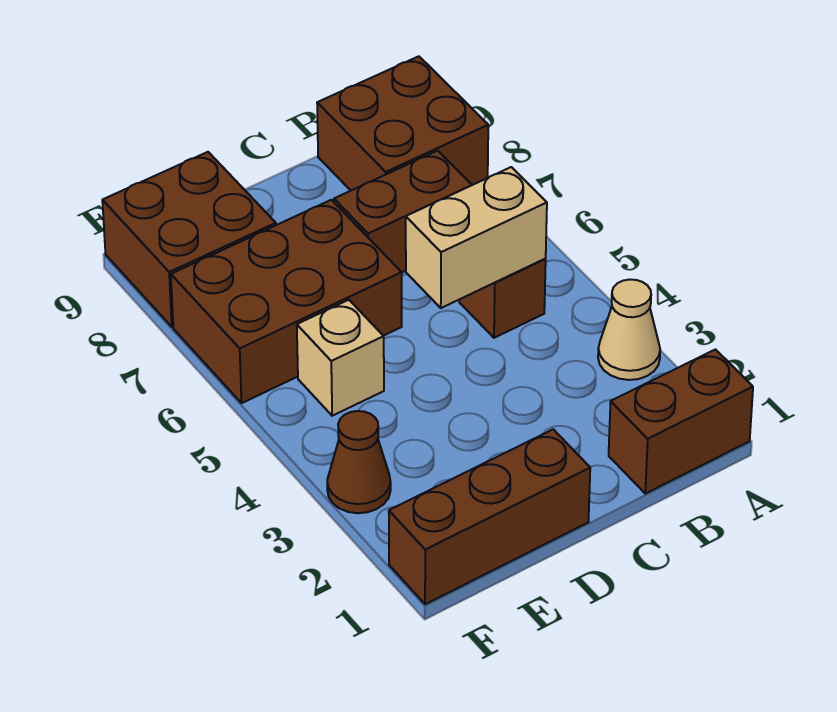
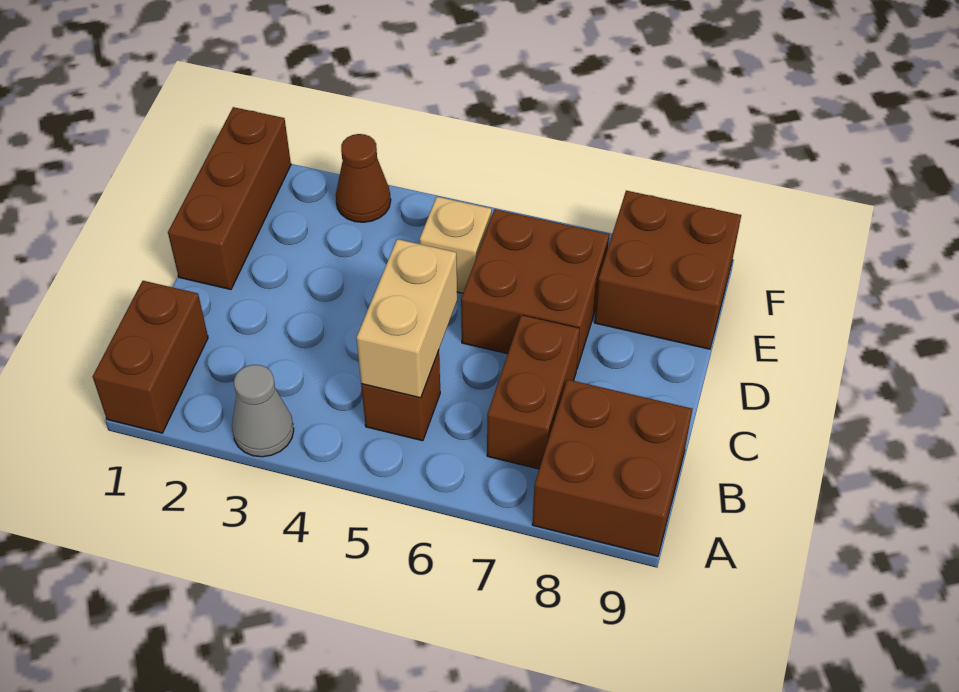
tan 1x1 cone [598,279,660,380] -> grey 1x1 cone [232,365,294,457]
brown 2x3 brick [171,200,402,403] -> brown 2x2 brick [461,209,609,370]

